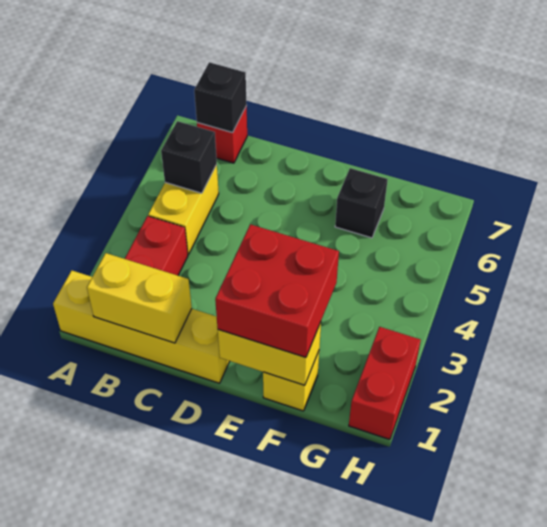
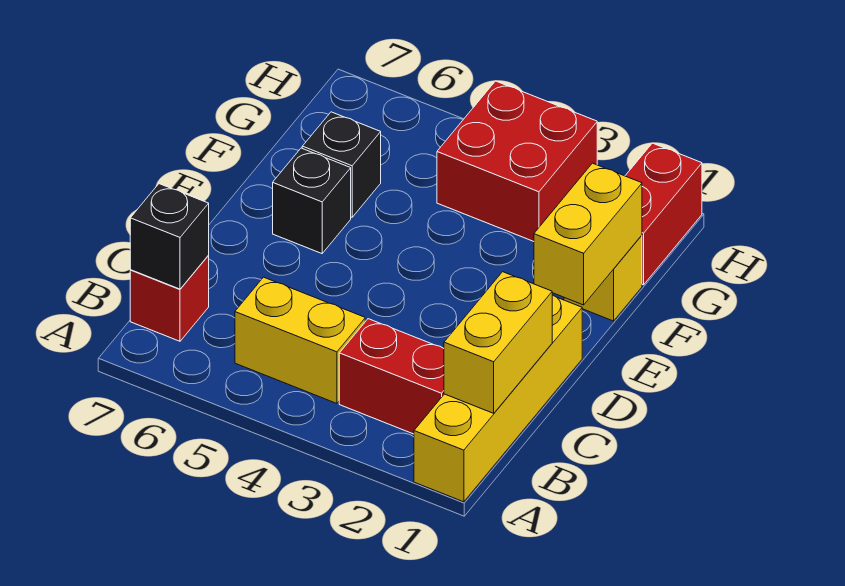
black 1x1 brick [161,121,217,193] -> black 1x1 brick moved to [273,148,351,253]
red 2x2 brick [215,224,339,357] -> red 2x2 brick moved to [437,81,597,241]
red 1x2 brick [349,327,421,439] -> red 1x2 brick turned to [625,143,702,285]

